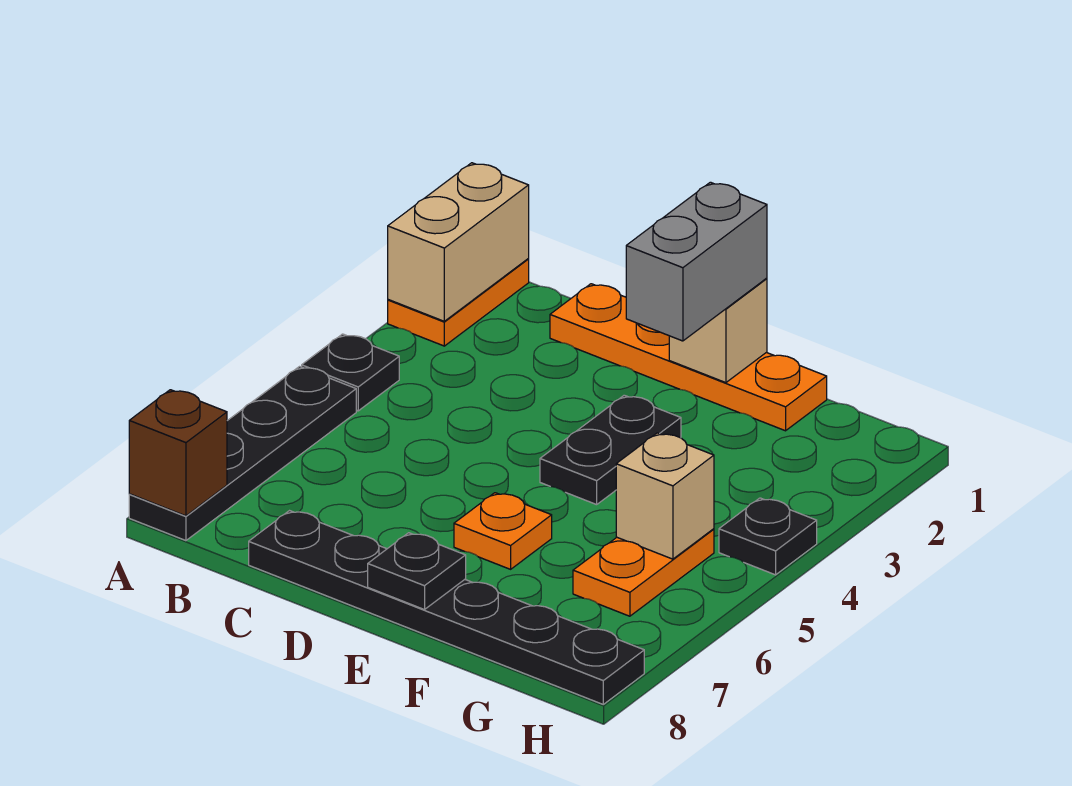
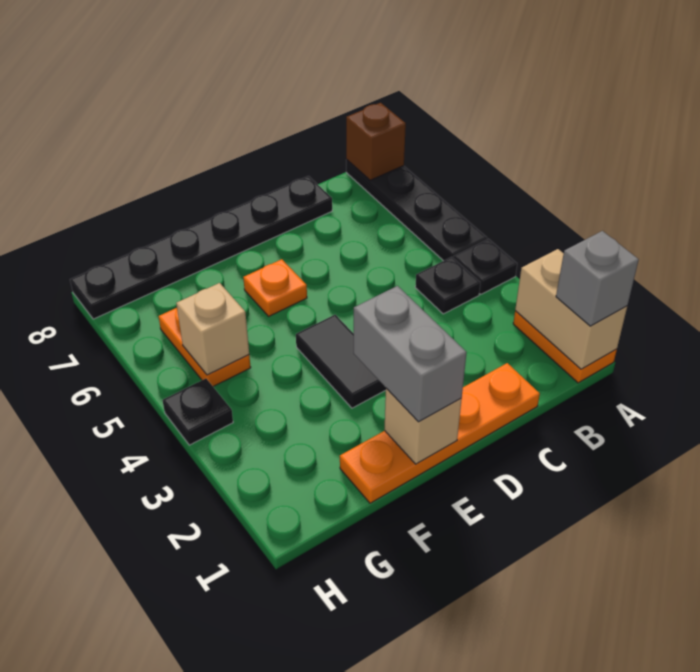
none -> grey 1x1 brick [556,231,639,326]
black 1x2 plate [540,395,681,505] -> black 1x2 tile [296,315,386,408]
black 1x1 plate [368,533,466,610] -> black 1x1 plate moved to [415,257,480,314]

